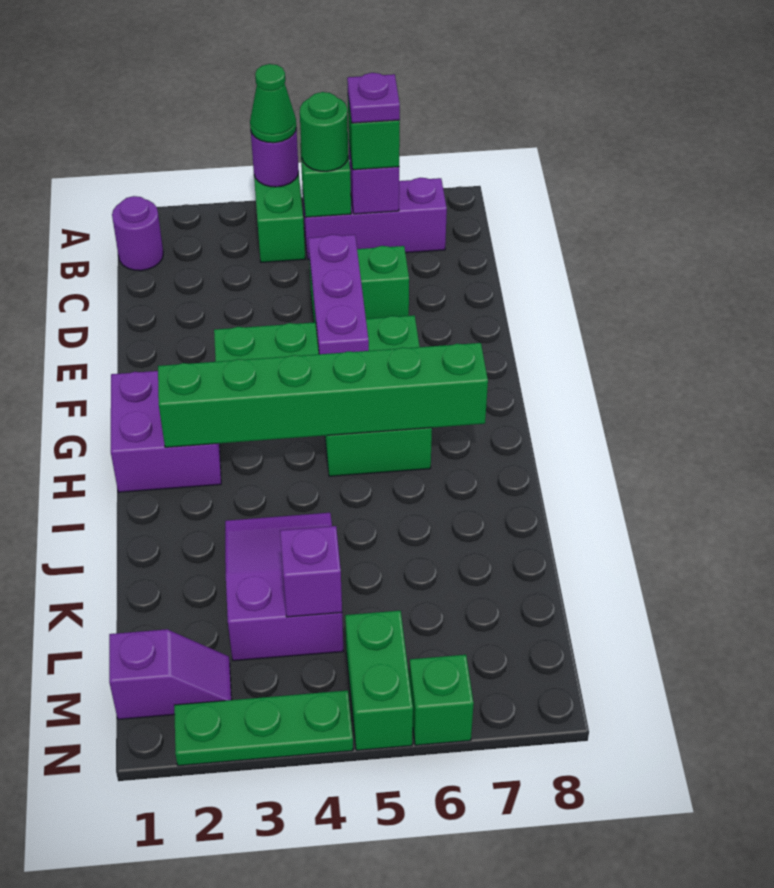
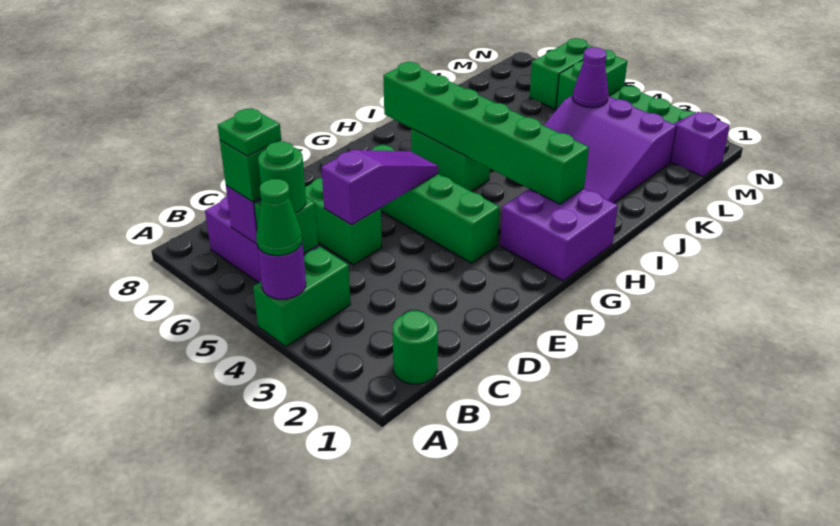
purple 1x1 round brick [112,196,163,271] -> green 1x1 round brick [393,311,438,384]
purple 1x1 plate [347,73,400,123] -> green 1x1 plate [218,108,281,156]
purple 1x3 plate [308,235,369,354] -> purple 1x3 slope [321,150,438,225]
purple 2x3 slope [225,513,343,661] -> purple 3x3 slope [544,95,676,203]
purple 1x1 brick [280,526,342,617] -> purple 1x1 cone [573,47,608,107]
green 1x1 brick [409,655,474,745] -> green 1x2 brick [530,38,593,109]

